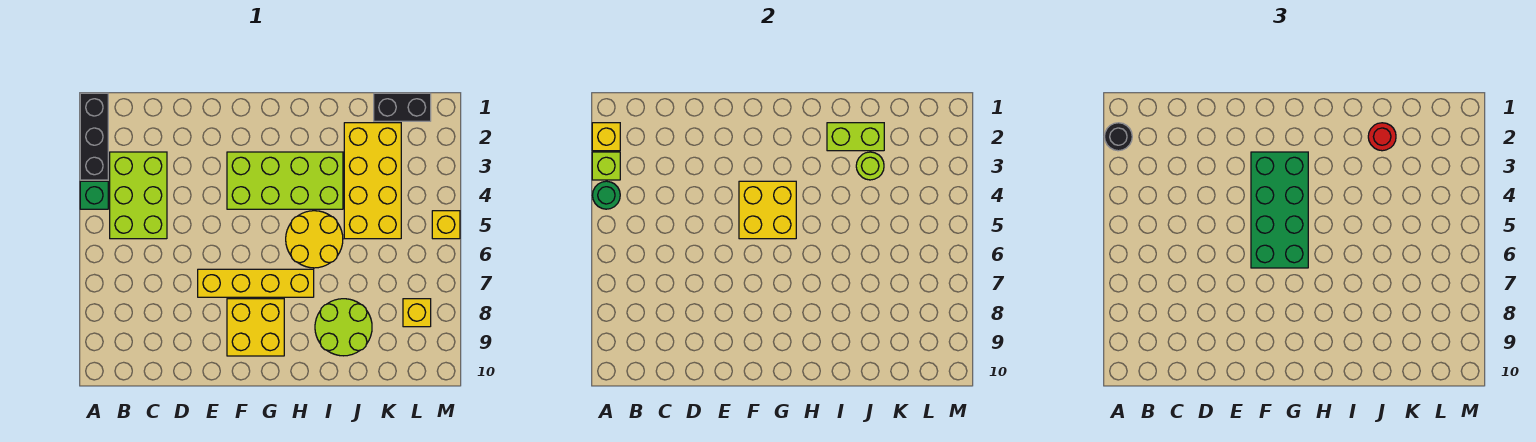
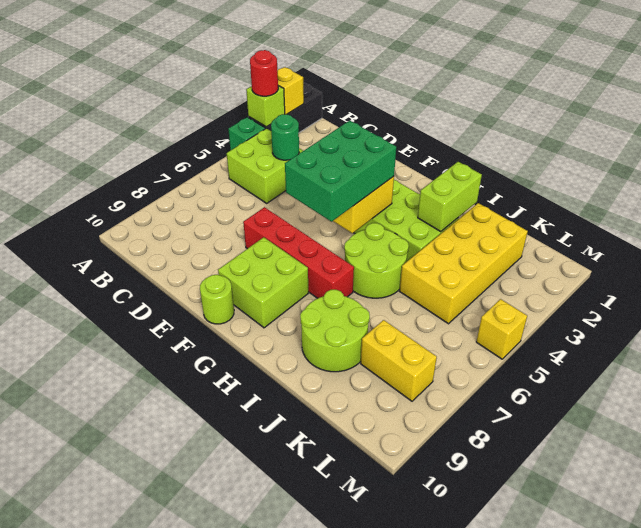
black 1x1 round brick [1104,123,1132,151] -> none
green 1x1 round brick [592,181,620,209] -> green 1x1 round brick moved to [271,114,299,160]
lime 2x3 brick [110,152,167,239] -> lime 2x2 brick [227,128,303,203]
yellow 1x4 brick [198,269,314,297] -> red 1x4 brick [243,207,354,298]
green 2x4 brick [1251,152,1308,268] -> green 2x3 brick [285,121,396,222]
yellow 2x2 brick [227,299,284,356] -> lime 2x2 brick [218,237,308,328]
yellow 2x2 round brick [286,211,343,268] -> lime 2x2 round brick [344,223,409,298]
lime 1x2 brick [827,123,884,151] -> lime 1x2 brick turned to [418,162,482,232]
red 1x1 round brick [1368,123,1396,151] -> red 1x1 round brick moved to [250,50,278,96]
lime 1x1 round brick [856,152,884,180] -> lime 1x1 round brick moved to [200,275,234,324]
black 1x2 brick [374,93,431,121] -> none
yellow 1x1 brick [403,299,431,327] -> yellow 1x2 brick [361,320,437,401]

